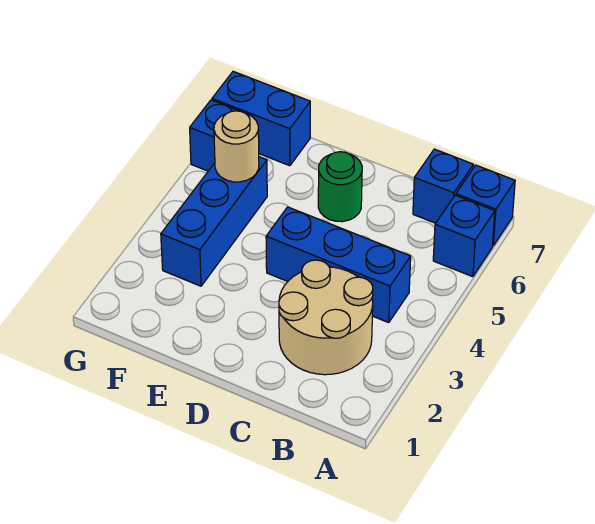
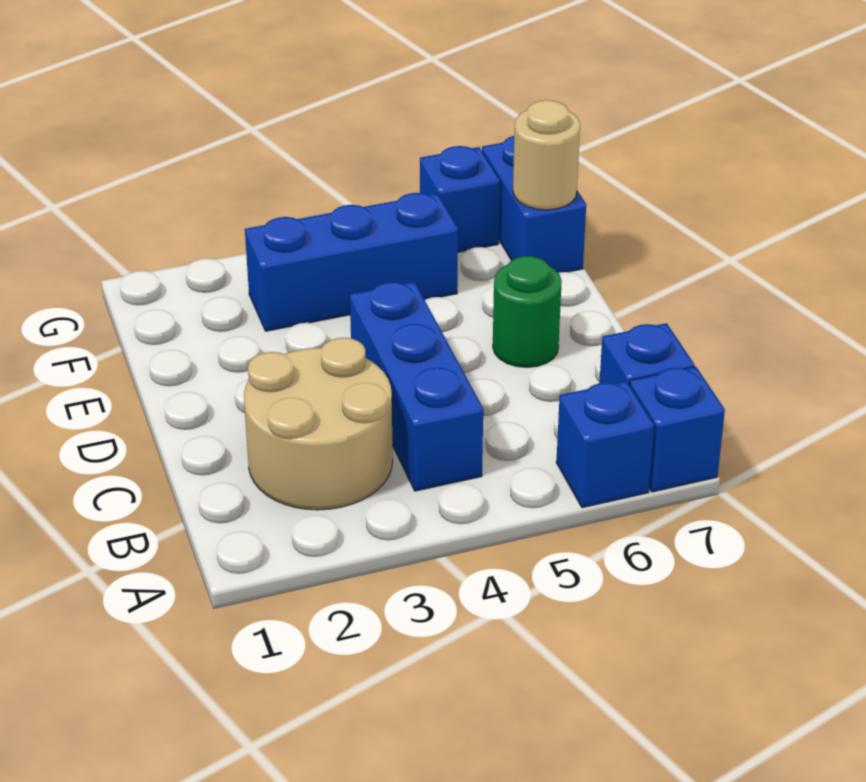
tan 1x1 round brick [214,111,259,182] -> tan 1x1 round brick moved to [513,100,580,210]

